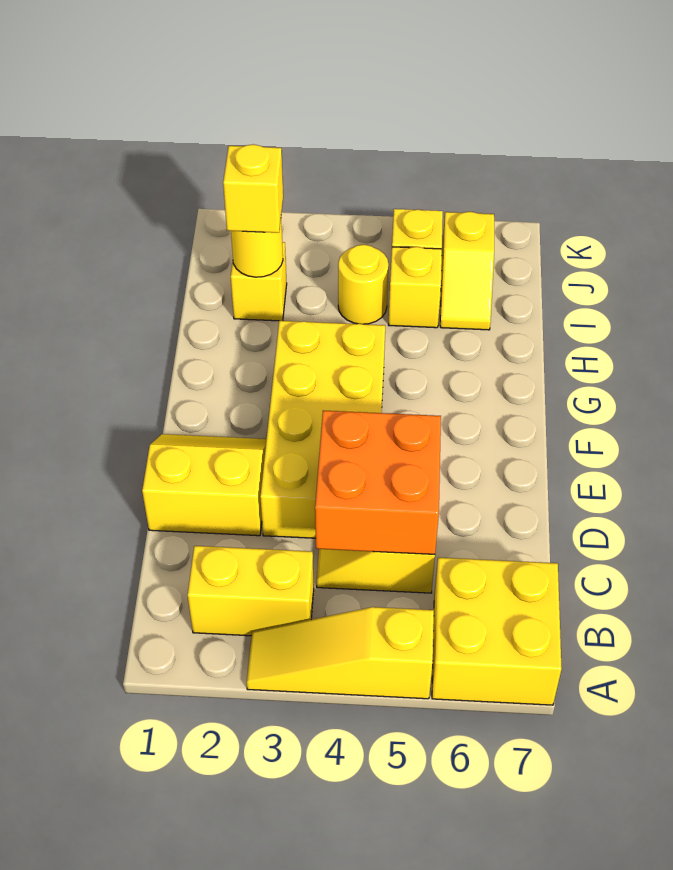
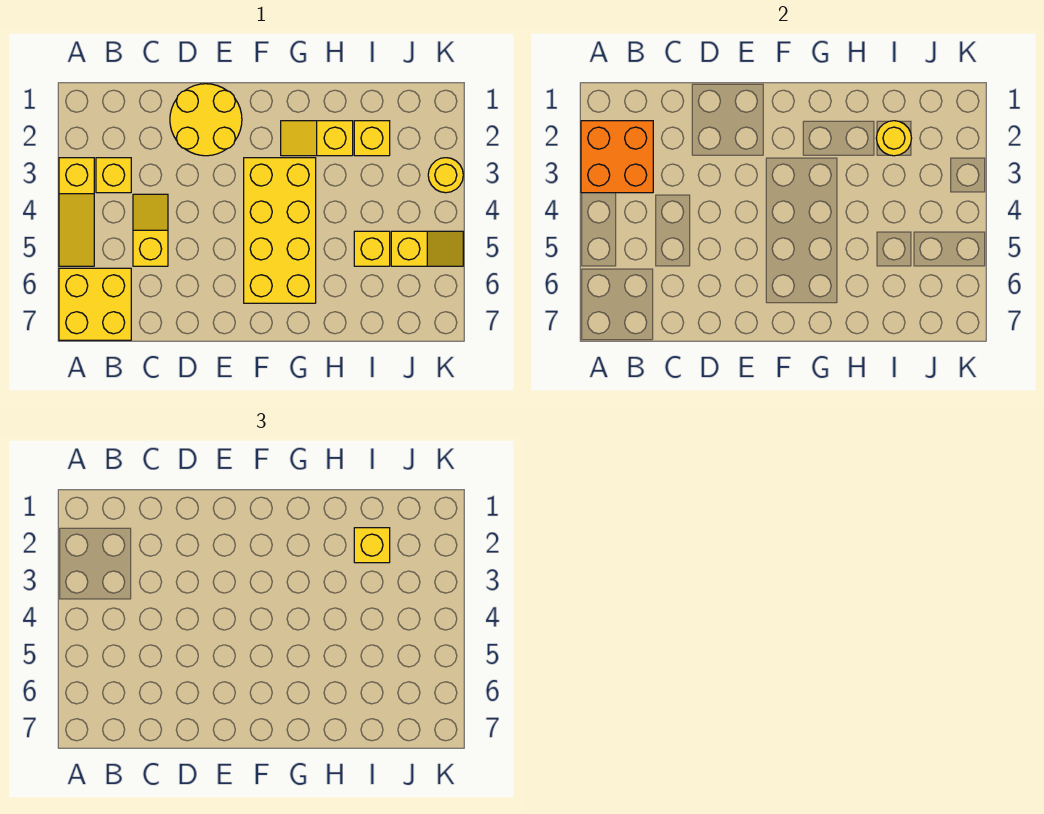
yellow 1x3 slope [247,607,434,699] -> yellow 1x3 slope turned to [59,158,94,266]
yellow 1x2 brick [188,546,314,636] -> yellow 1x1 brick [96,158,131,193]
orange 2x2 brick [315,411,441,554] -> orange 2x2 brick moved to [581,121,653,193]
yellow 2x2 slope [142,434,266,536] -> yellow 2x2 round brick [170,84,242,156]
yellow 2x4 brick [260,321,385,538] -> yellow 2x4 brick turned to [244,158,316,303]
yellow 1x1 round brick [338,245,388,324] -> yellow 1x1 round brick moved to [428,158,463,193]
yellow 1x2 slope [440,212,494,330] -> yellow 1x2 slope moved to [281,121,353,156]

